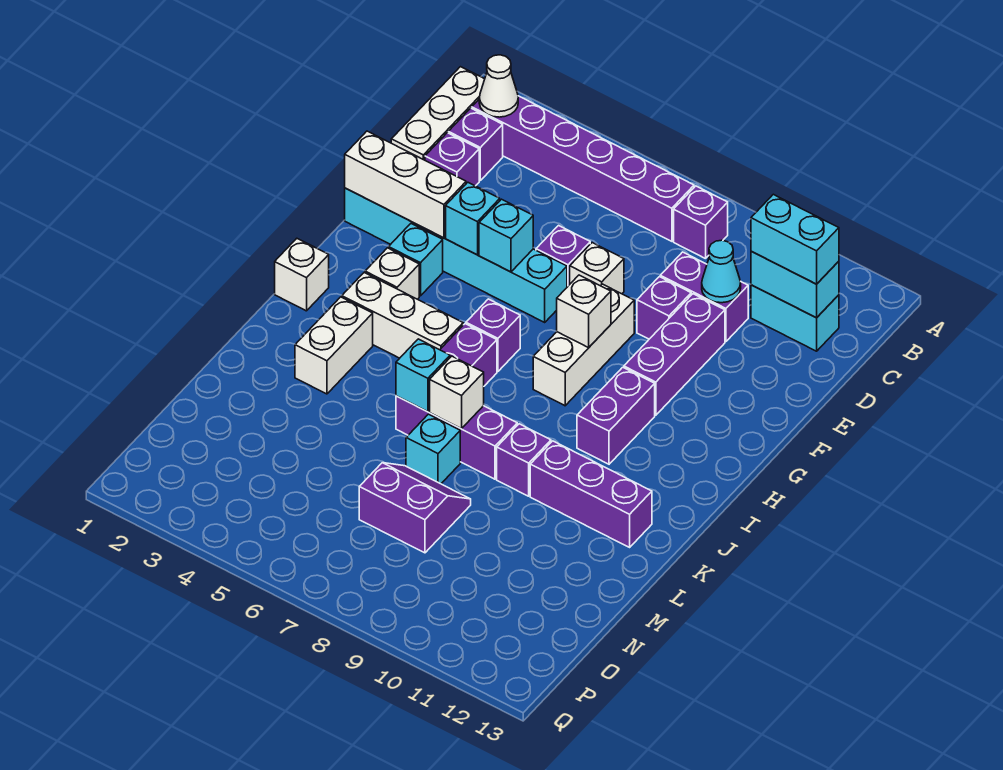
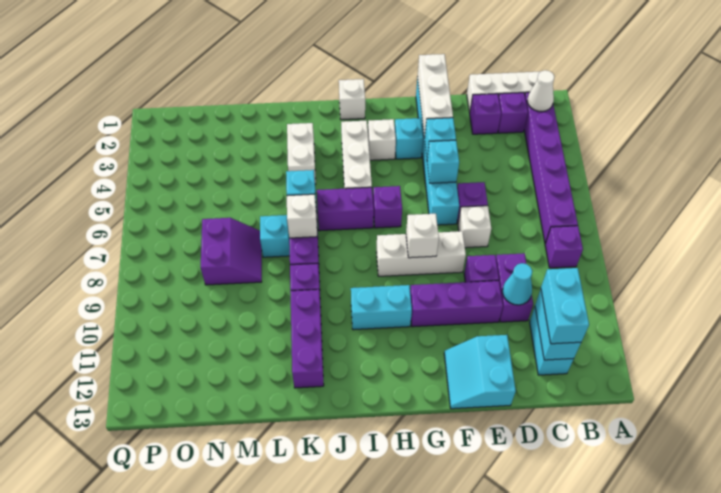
none -> cyan 2x2 slope [444,335,516,409]
purple 1x2 brick [577,367,655,464] -> cyan 1x2 brick [351,285,412,330]
white 1x2 brick [295,297,373,394] -> white 1x2 brick turned to [287,123,316,184]

